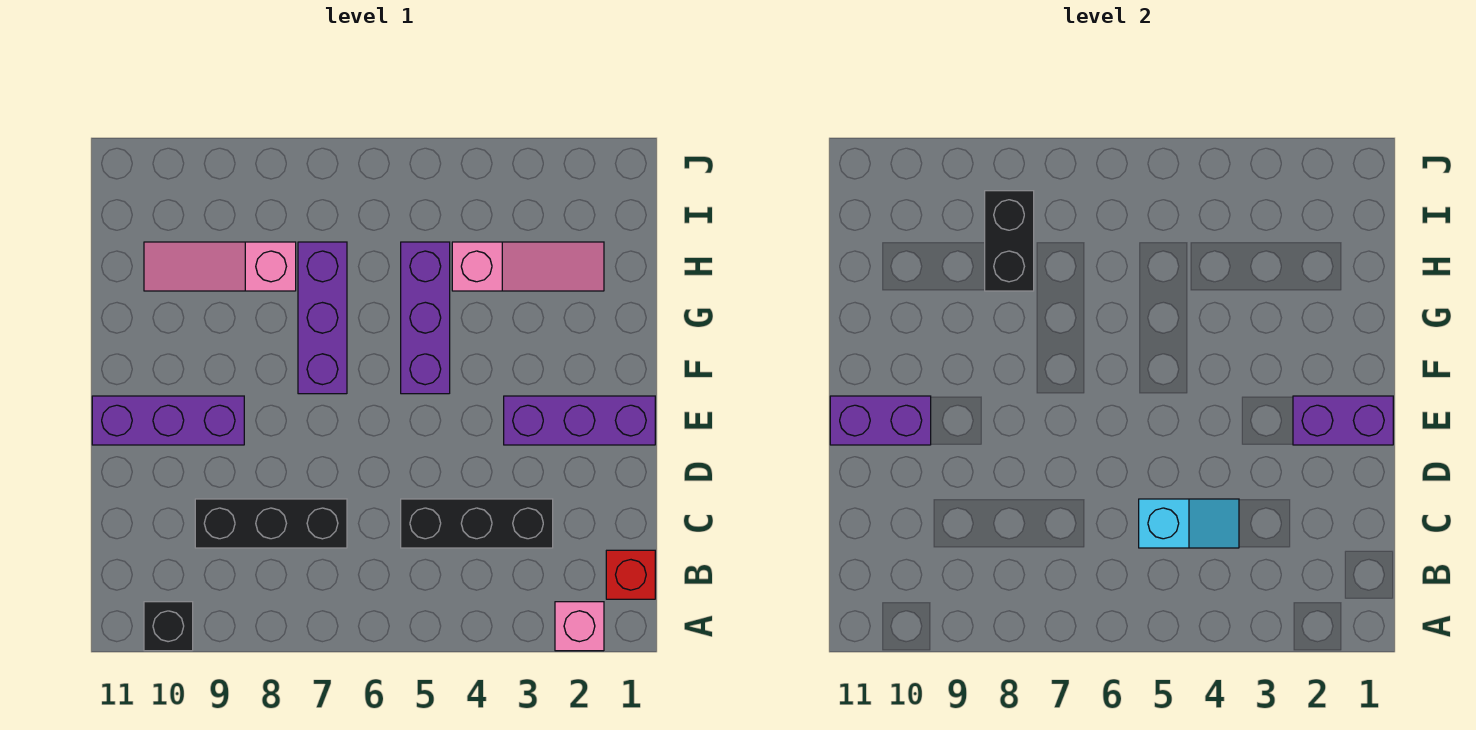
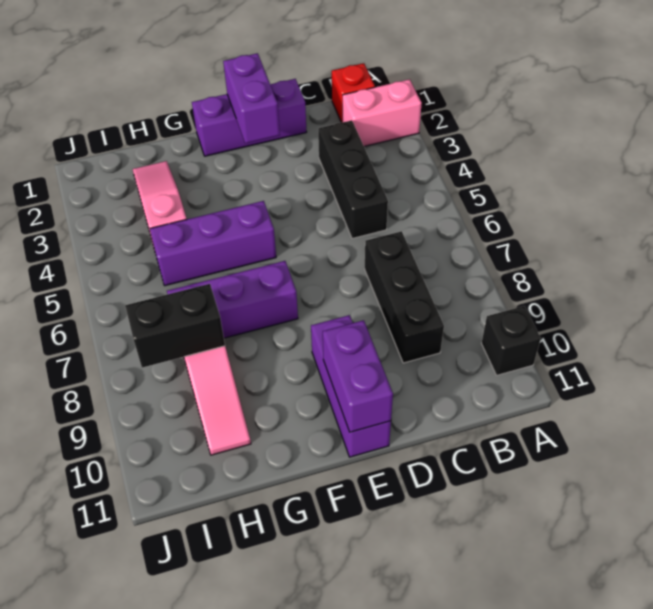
pink 1x1 brick [555,602,604,651] -> pink 1x2 brick [343,79,422,146]
cyan 1x2 slope [1139,499,1239,548] -> none
purple 1x3 brick [504,396,655,445] -> purple 1x3 brick turned to [192,79,307,156]

